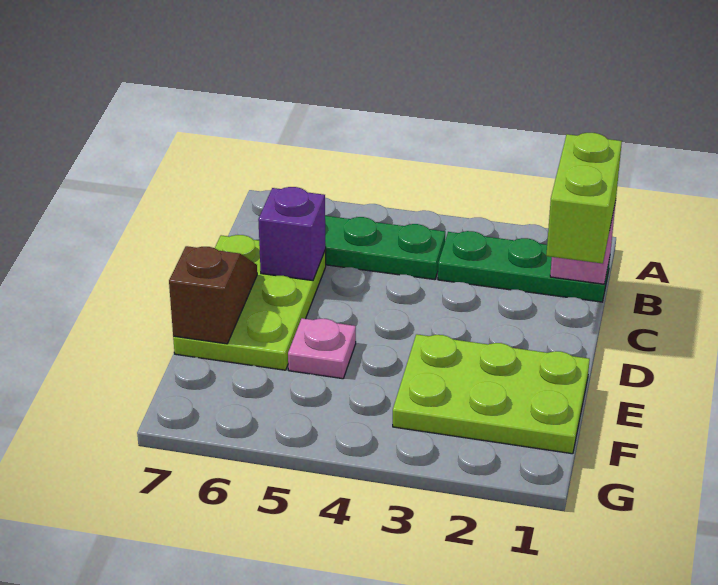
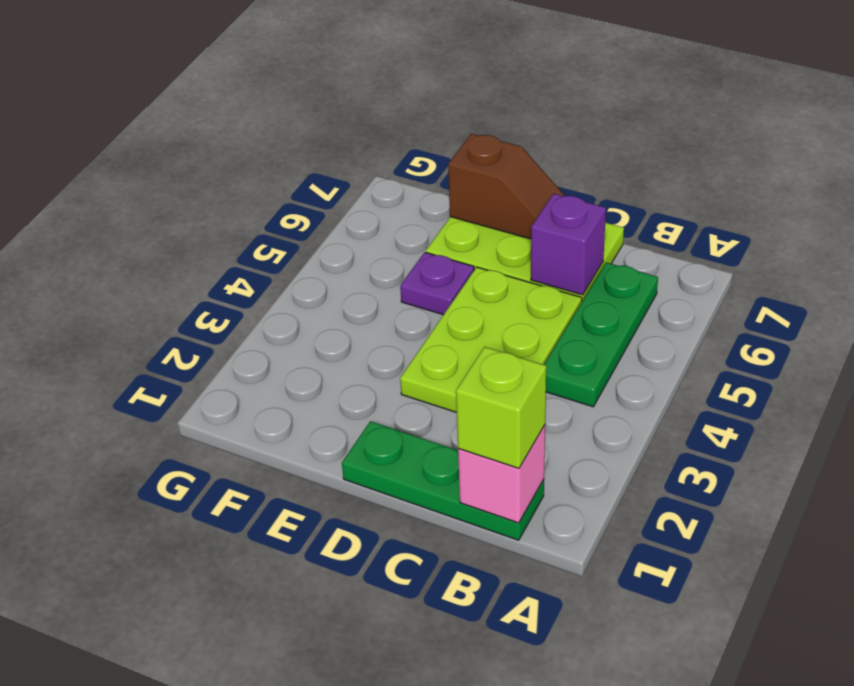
green 1x3 plate [438,231,610,302] -> green 1x3 plate turned to [342,421,544,540]
lime 1x2 brick [546,133,622,264] -> lime 1x1 brick [456,347,546,468]
lime 2x3 plate [393,334,590,454] -> lime 2x3 plate moved to [400,267,582,412]
pink 1x1 plate [288,318,356,379] -> purple 1x1 plate [400,252,474,315]

